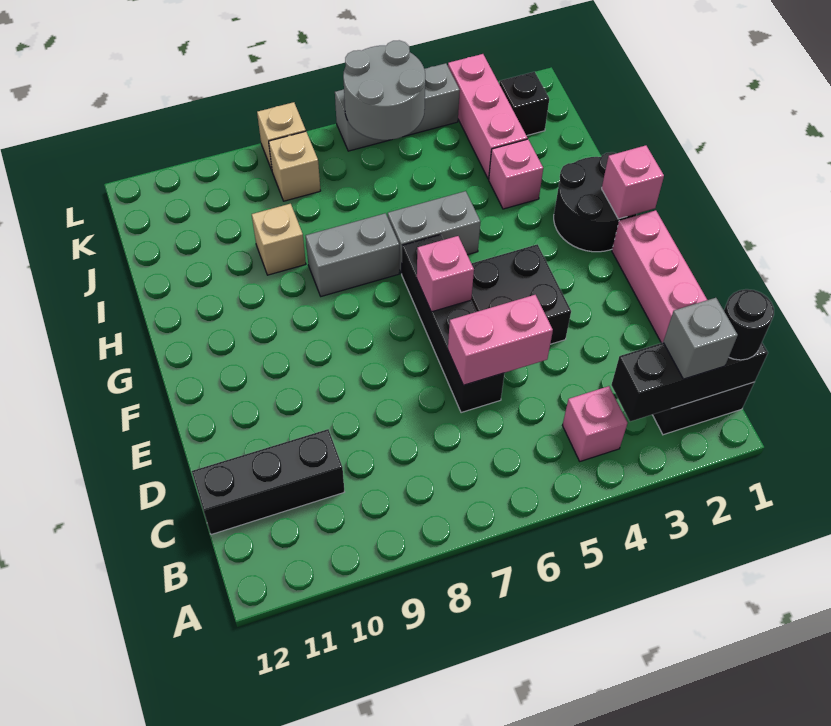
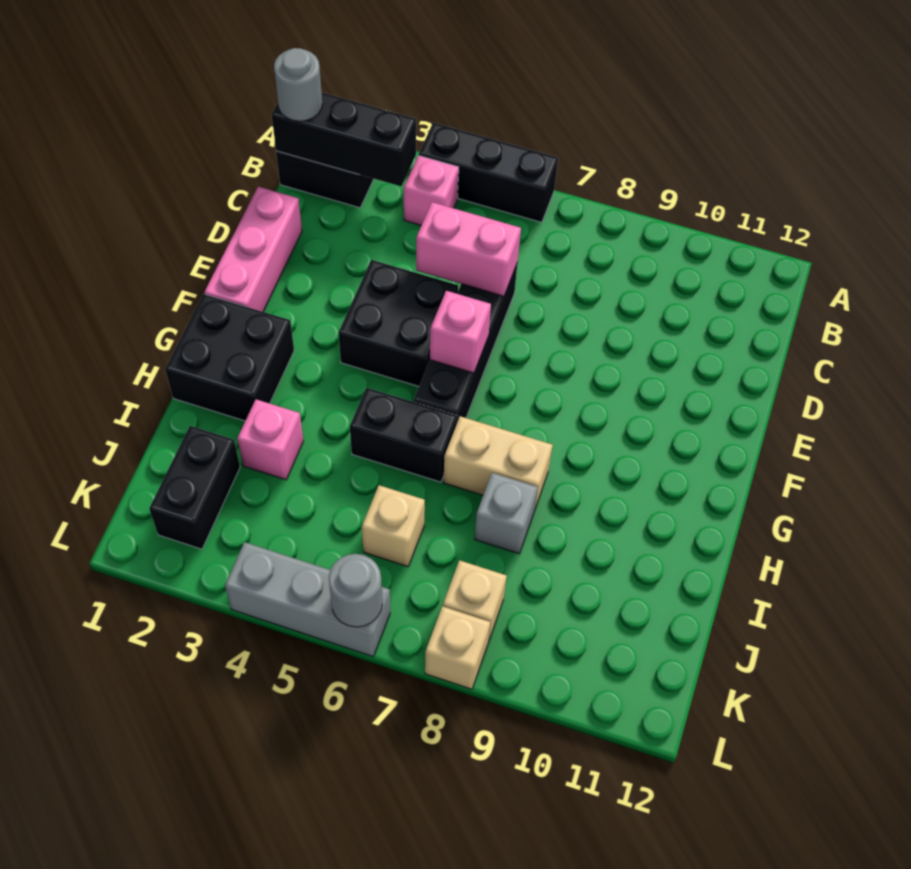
black 1x1 round brick [724,289,774,360] -> grey 1x1 round brick [274,48,323,121]
grey 1x1 brick [663,298,738,379] -> grey 1x1 brick moved to [474,473,538,554]
black 1x3 brick [192,429,344,535] -> black 1x3 brick moved to [419,123,558,222]
black 2x2 round brick [554,152,637,252] -> black 2x2 brick [165,294,294,421]
pink 1x1 brick [602,145,664,219] -> none
grey 1x2 brick [388,191,480,274] -> black 1x2 brick [350,388,458,482]
grey 1x2 brick [306,213,399,296] -> tan 1x2 brick [443,416,553,511]
tan 1x1 brick [252,204,306,275] -> tan 1x1 brick moved to [362,485,425,567]
pink 1x3 brick [448,54,527,179] -> none
black 1x1 brick [499,72,549,136] -> black 1x2 brick [149,426,240,549]
grey 2x2 round brick [343,40,425,140] -> grey 1x1 round brick [329,554,382,627]

